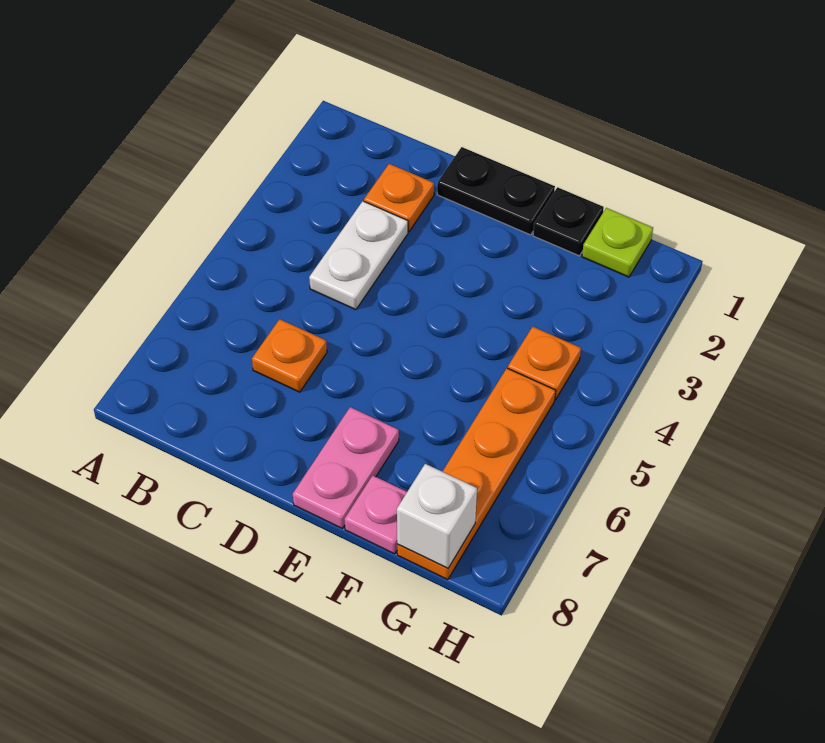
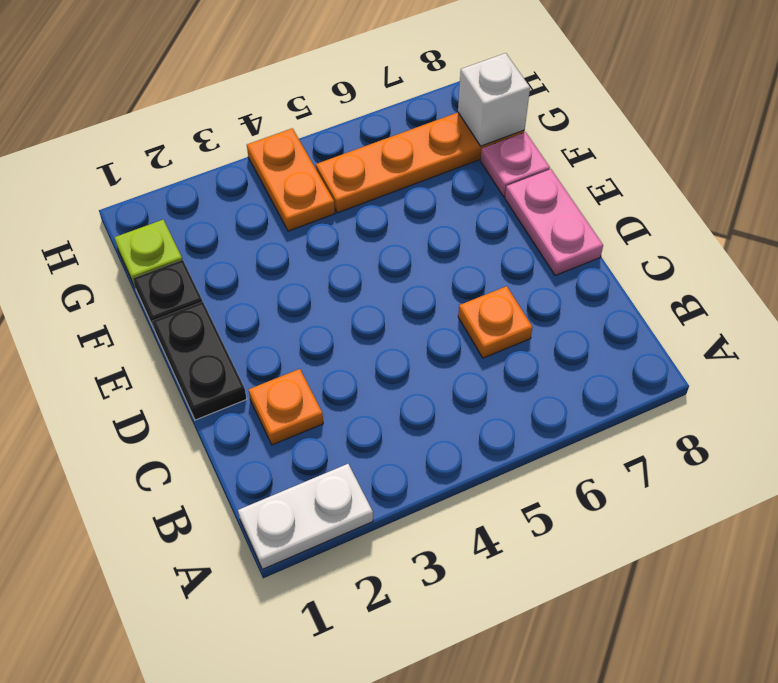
white 1x2 plate [309,201,408,310] -> white 1x2 plate moved to [238,464,373,569]
pink 1x2 plate [293,407,399,529] -> pink 1x2 plate turned to [505,169,603,276]
orange 1x1 plate [508,327,581,400] -> orange 1x2 plate [247,128,335,231]

